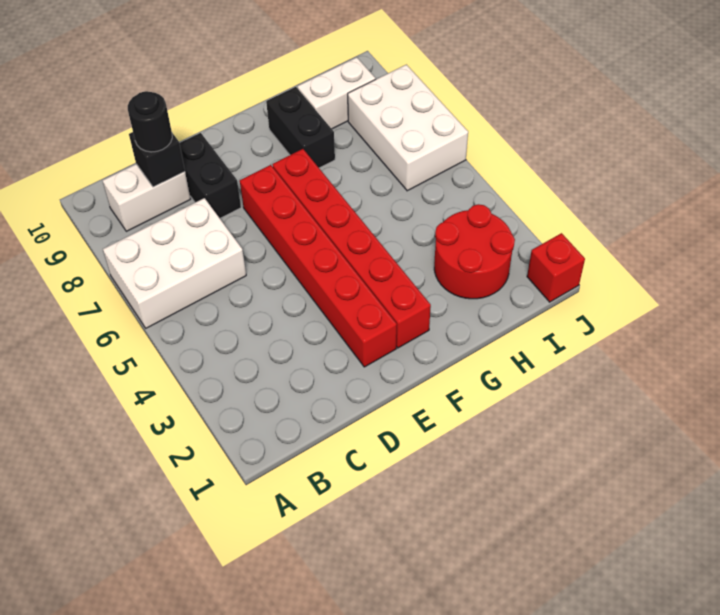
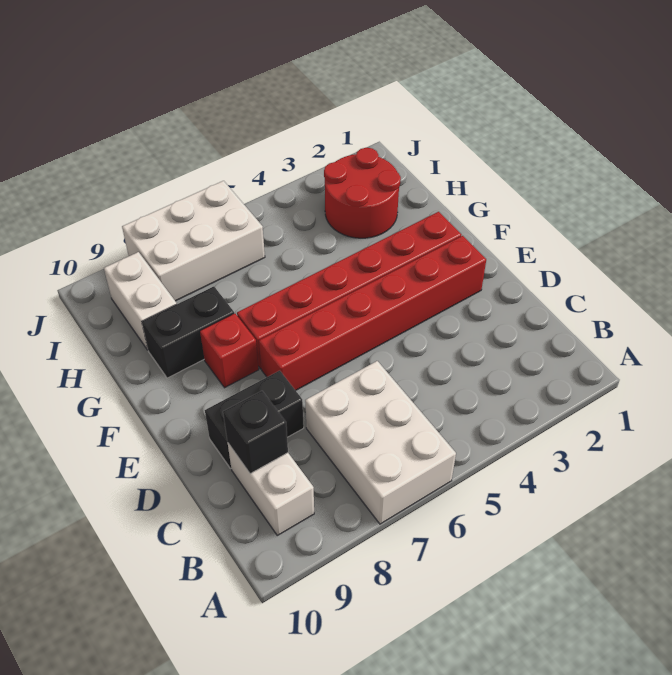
black 1x1 round brick [128,91,172,152] -> none
red 1x1 brick [527,233,585,302] -> red 1x1 brick moved to [200,313,259,388]

